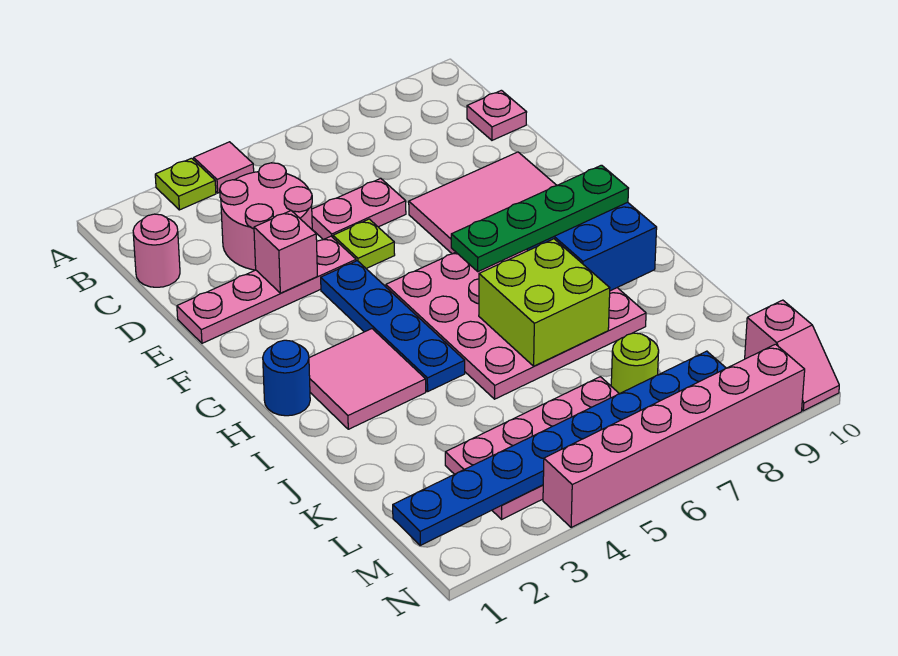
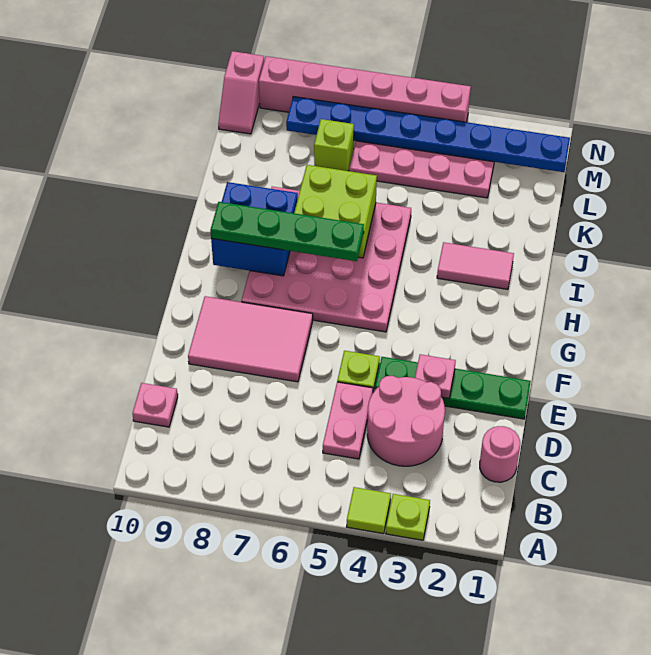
pink 1x1 tile [194,142,254,193] -> lime 1x1 tile [347,487,391,534]
pink 1x2 plate [312,178,406,240] -> pink 1x2 plate turned to [323,382,373,459]
pink 1x4 plate [177,236,356,343] -> green 1x4 plate [375,357,531,419]
pink 1x1 brick [254,211,317,293] -> pink 1x1 plate [415,354,456,398]
blue 1x4 plate [321,261,465,392] -> none
blue 1x1 round brick [263,340,310,416] -> none
pink 2x2 tile [309,329,426,429] -> pink 1x2 tile [437,242,514,289]
lime 1x1 round brick [611,333,659,394] -> lime 1x1 brick [314,119,354,171]
pink 1x2 slope [745,300,839,411] -> pink 1x2 slope turned to [218,51,264,134]

